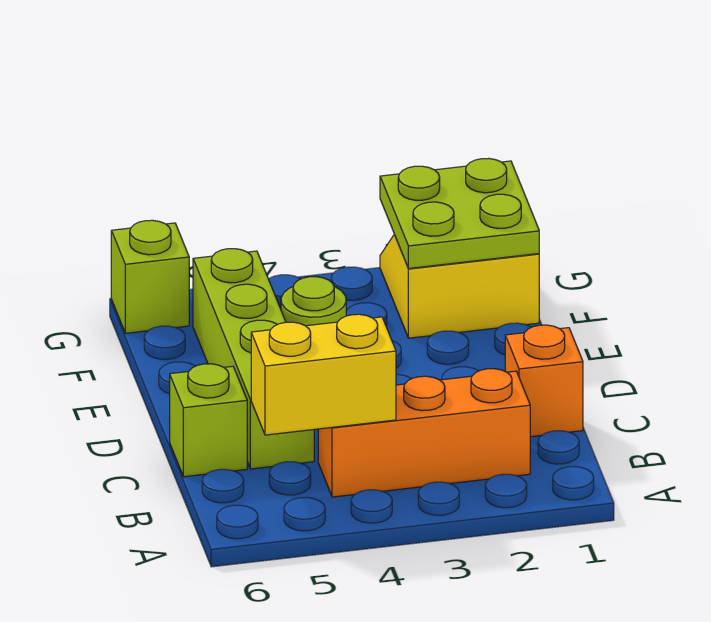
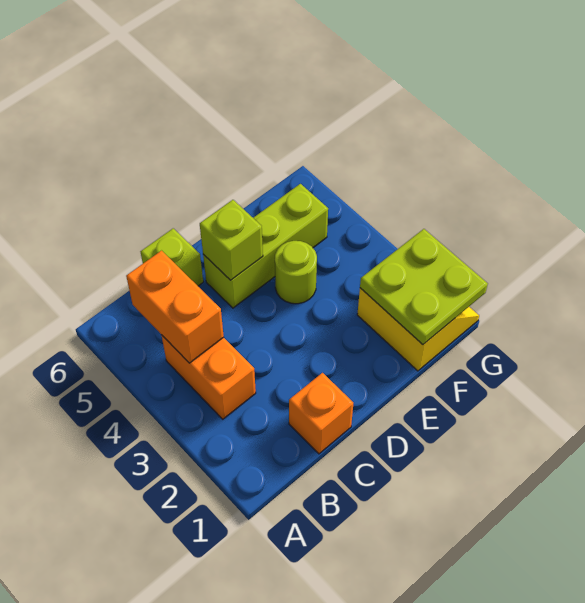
orange 1x3 brick [318,369,530,497] -> orange 1x2 brick [162,336,256,419]
yellow 1x2 brick [251,314,396,435] -> orange 1x2 brick [126,251,224,363]
lime 1x4 brick [193,249,314,469] -> lime 1x3 brick [203,184,328,308]
lime 1x1 brick [111,220,189,333] -> lime 1x1 brick moved to [200,200,263,280]

